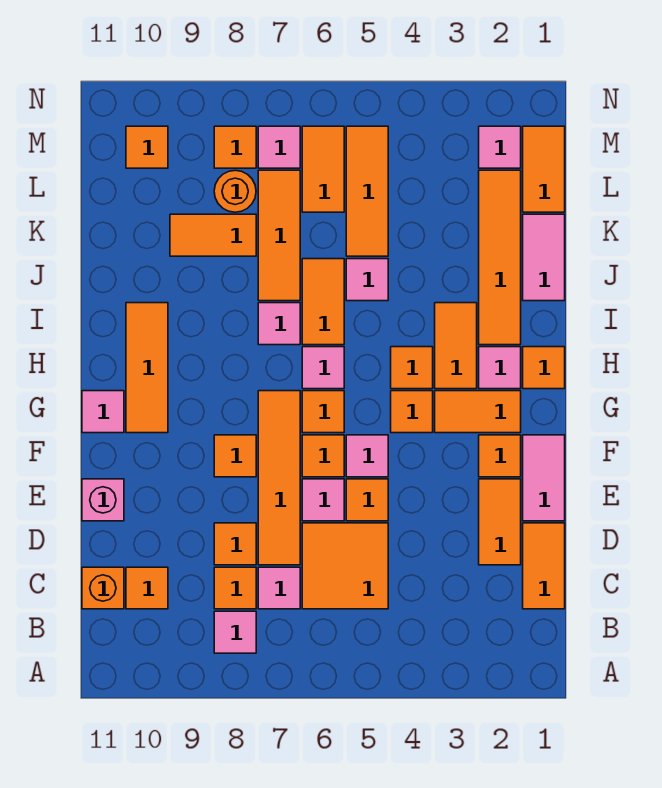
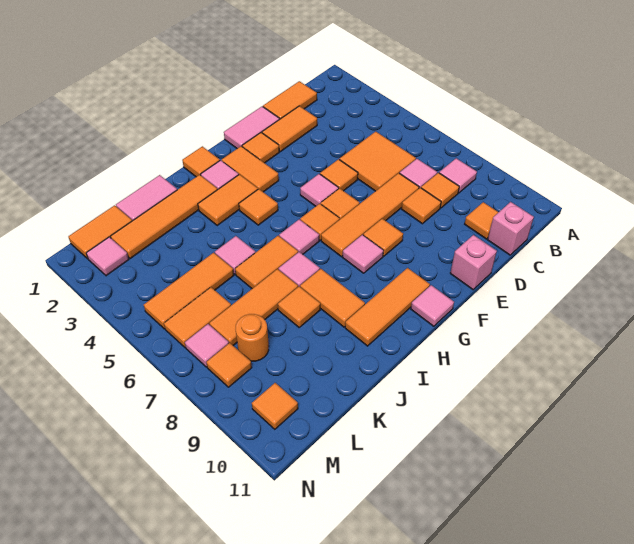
orange 1x1 brick [82,567,124,609] -> pink 1x1 brick [488,202,534,255]
pink 1x1 tile [302,479,344,521] -> pink 1x1 tile moved to [343,235,383,273]
orange 1x1 tile [391,391,433,433] -> orange 1x1 tile moved to [278,286,320,327]
orange 1x2 tile [170,214,256,256] -> orange 1x2 tile moved to [300,269,365,327]

